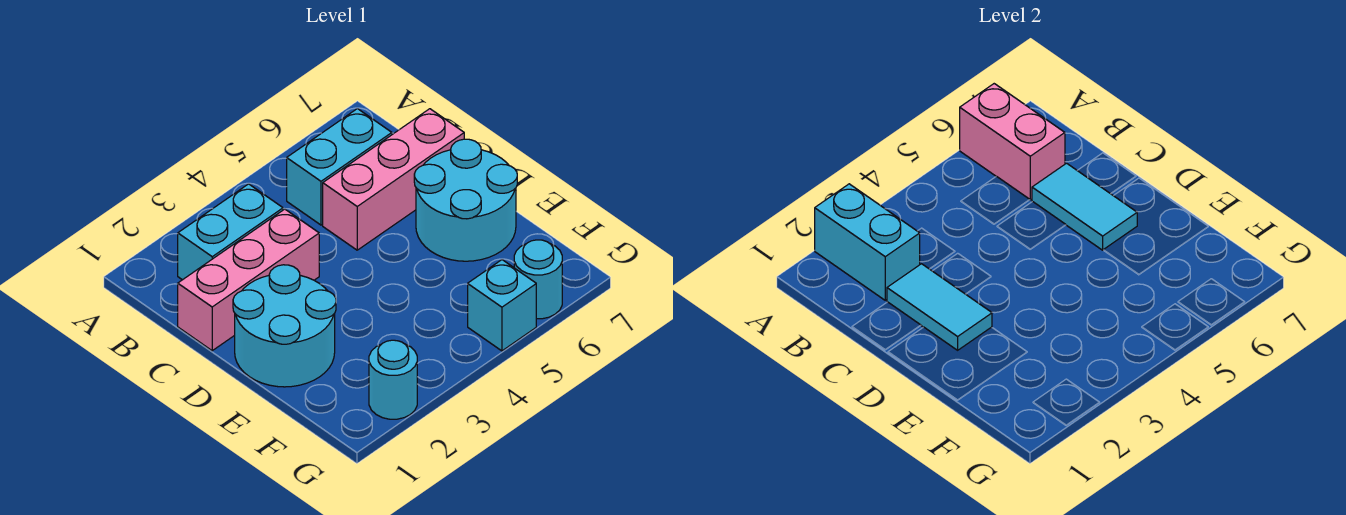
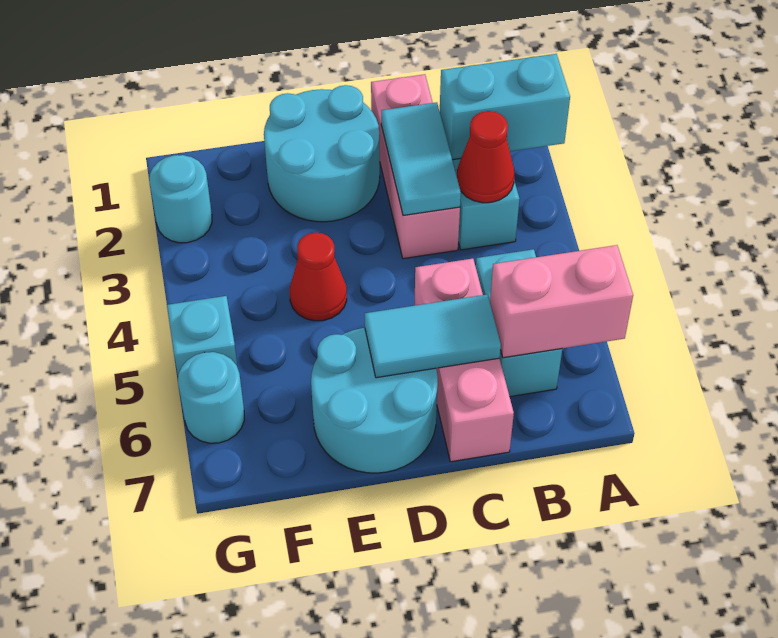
none -> red 1x1 cone [457,111,514,203]
cyan 1x2 tile [887,264,992,350] -> cyan 1x2 tile turned to [381,102,461,215]
none -> red 1x1 cone [290,232,347,321]

